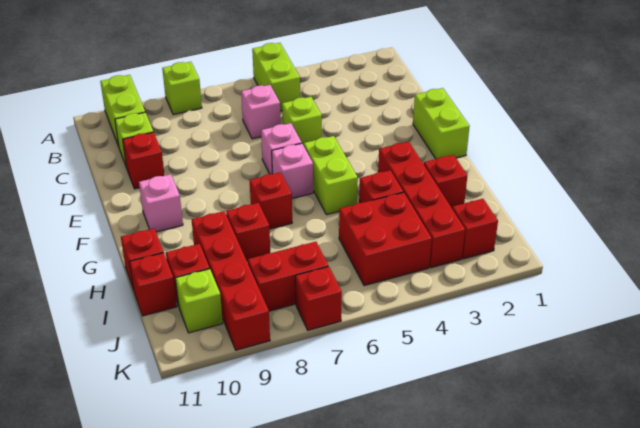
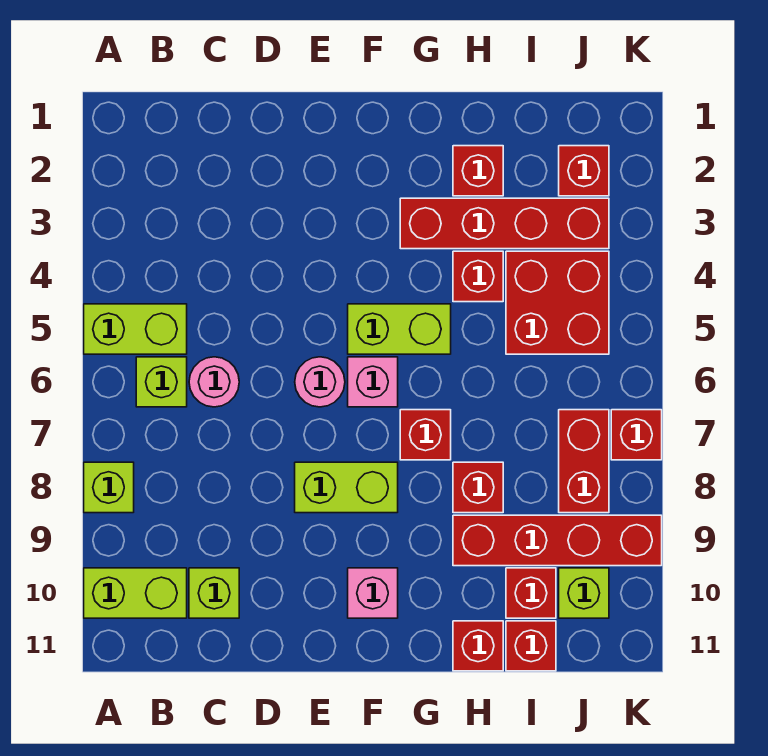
pink 1x1 brick [241,85,281,139] -> pink 1x1 round brick [189,357,239,407]
lime 1x1 brick [282,97,322,145] -> lime 1x1 brick moved to [136,357,187,407]
red 1x1 brick [123,132,165,189] -> none
lime 1x2 brick [413,88,470,159] -> lime 1x2 brick moved to [295,462,398,513]
pink 1x1 brick [261,123,302,174] -> pink 1x1 round brick [295,357,345,407]

